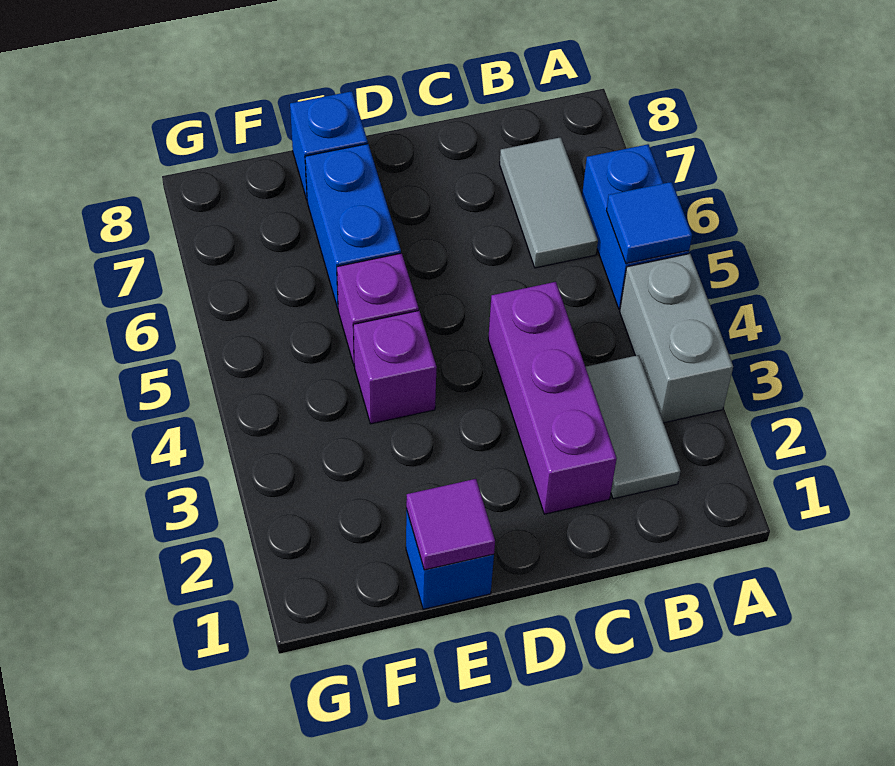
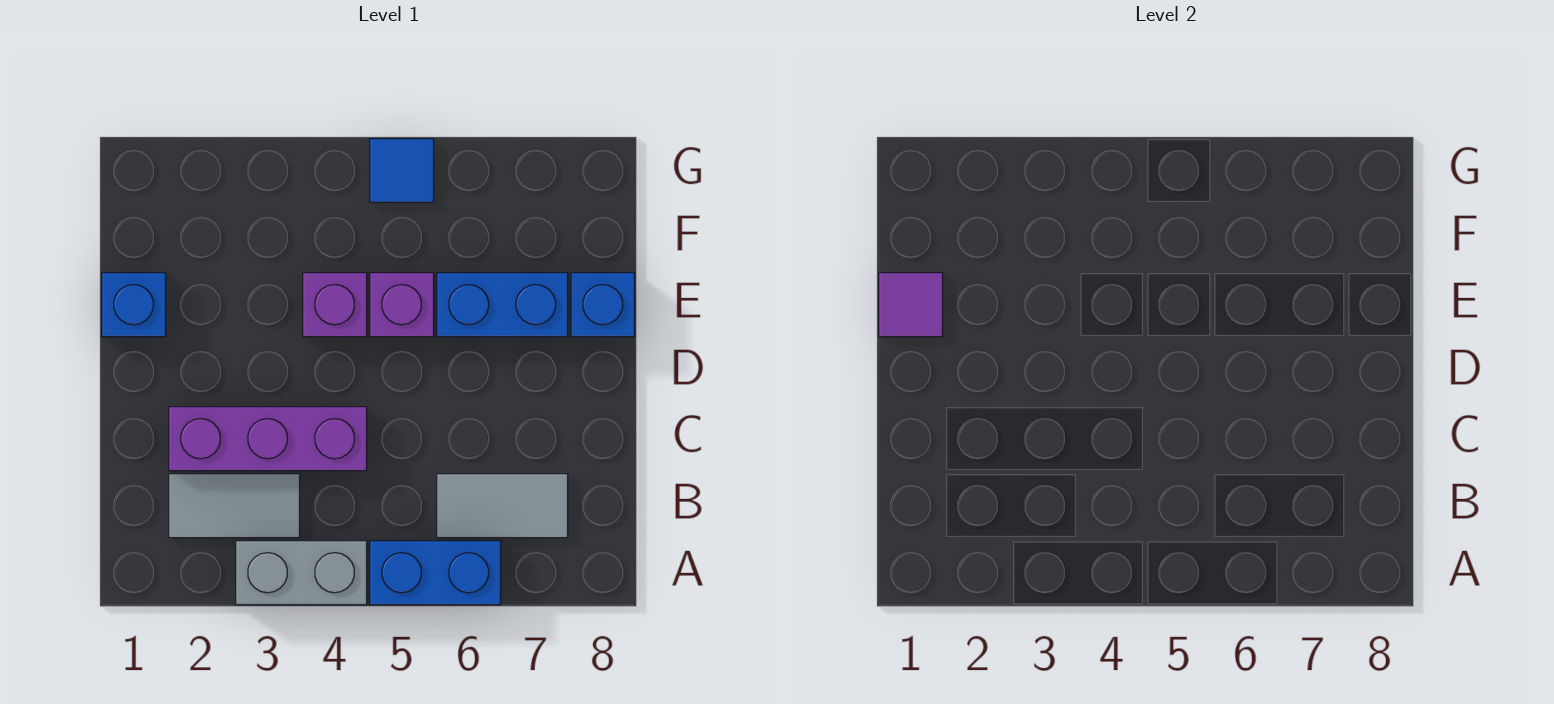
blue 1x1 tile [606,182,692,263] -> blue 1x1 tile moved to [370,139,434,202]

